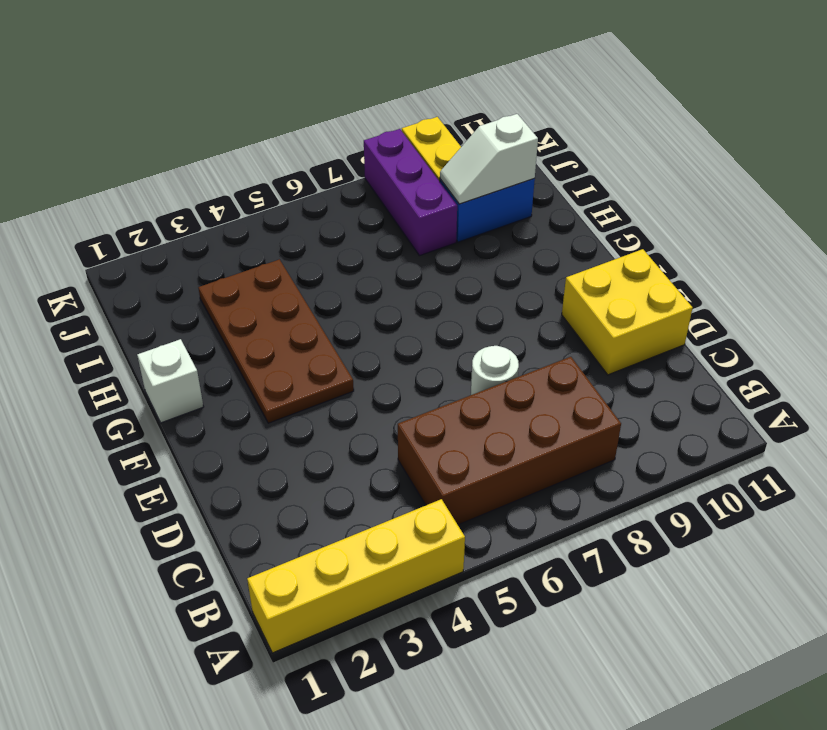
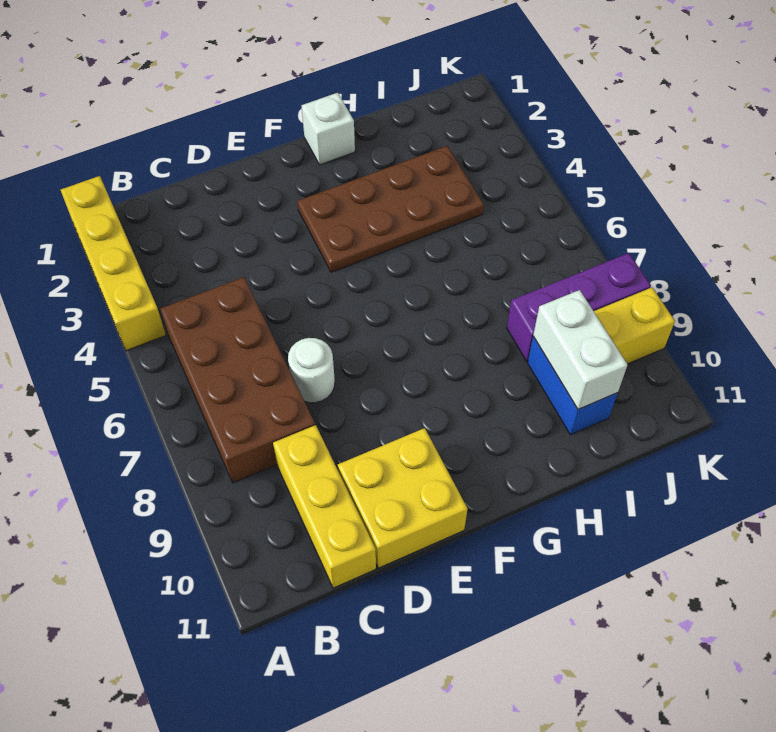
none -> yellow 1x3 brick [273,425,376,588]
white 1x2 slope [440,114,538,204] -> white 1x2 brick [533,290,627,409]

